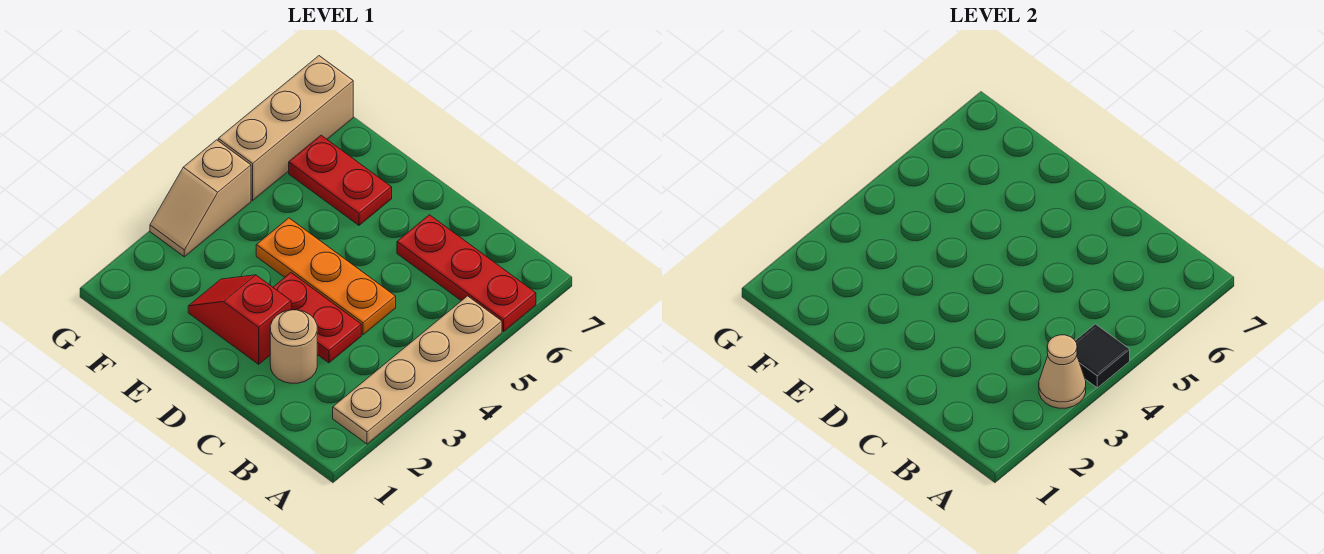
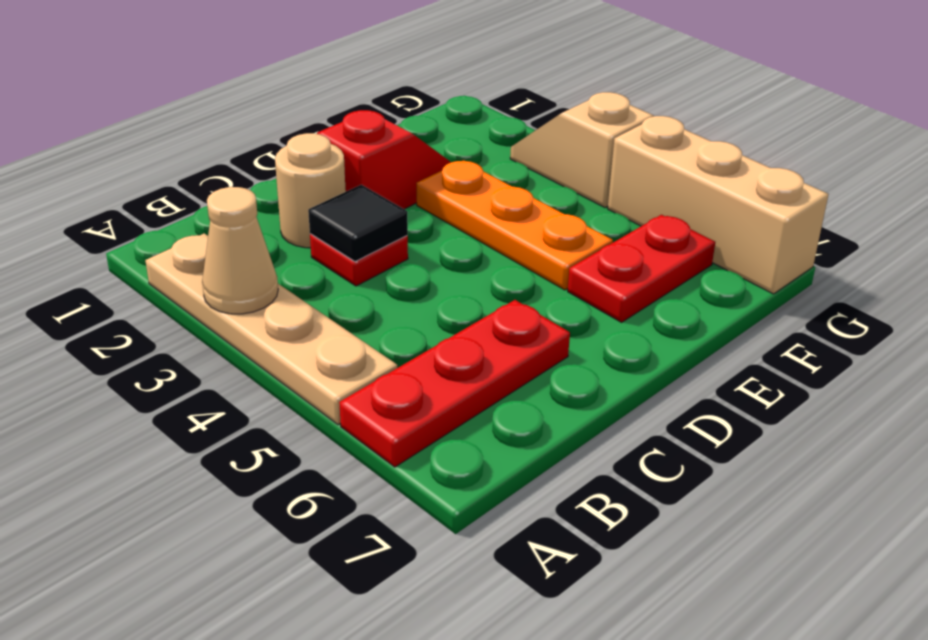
black 1x1 tile [1075,324,1130,388] -> black 1x1 tile moved to [308,185,408,262]
red 1x2 plate [273,273,361,363] -> red 1x1 plate [310,234,408,286]
orange 1x3 plate [256,218,396,335] -> orange 1x3 plate turned to [416,161,613,290]

